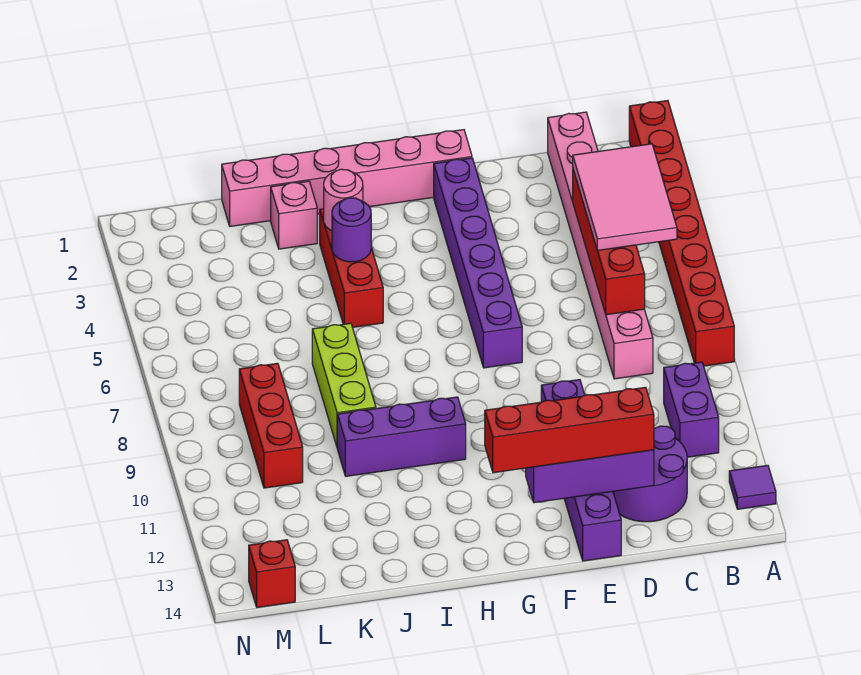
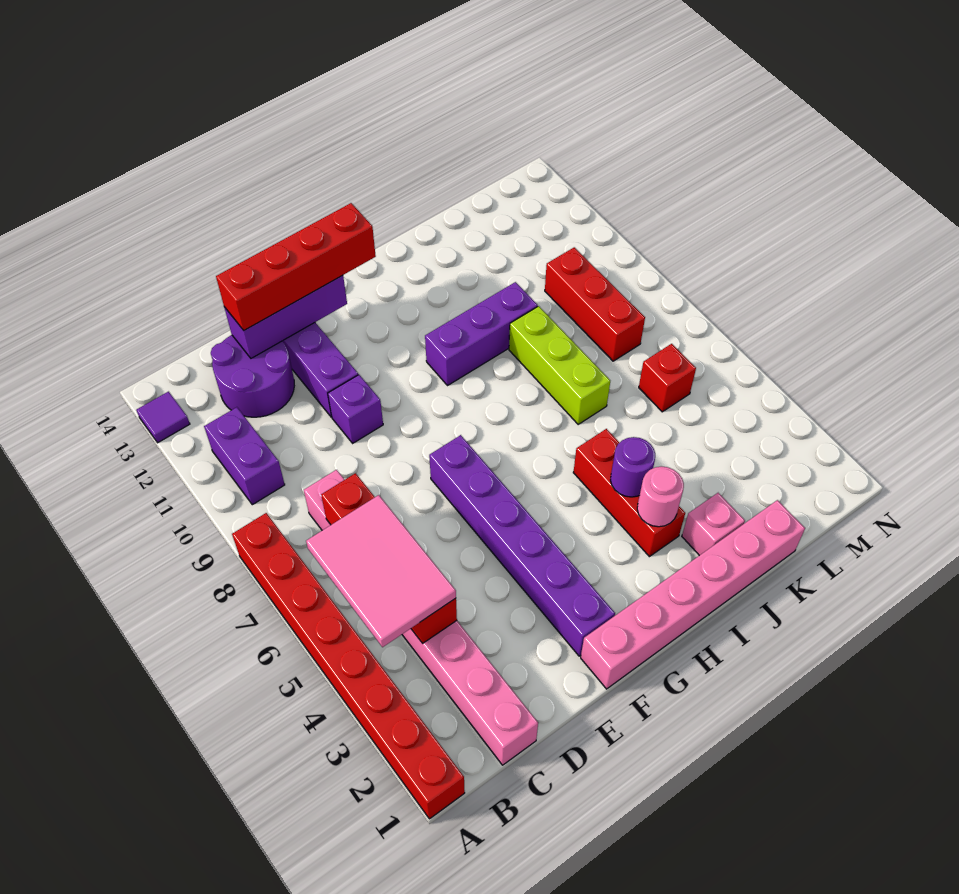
red 1x1 brick [249,540,295,608] -> red 1x1 brick moved to [639,344,696,412]

